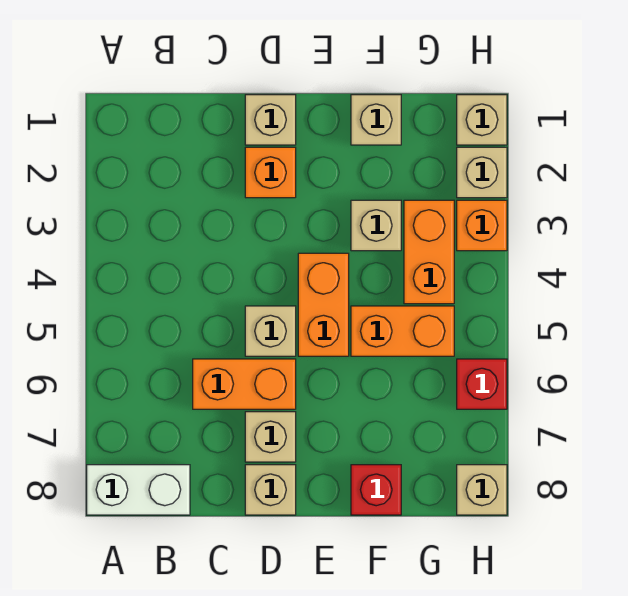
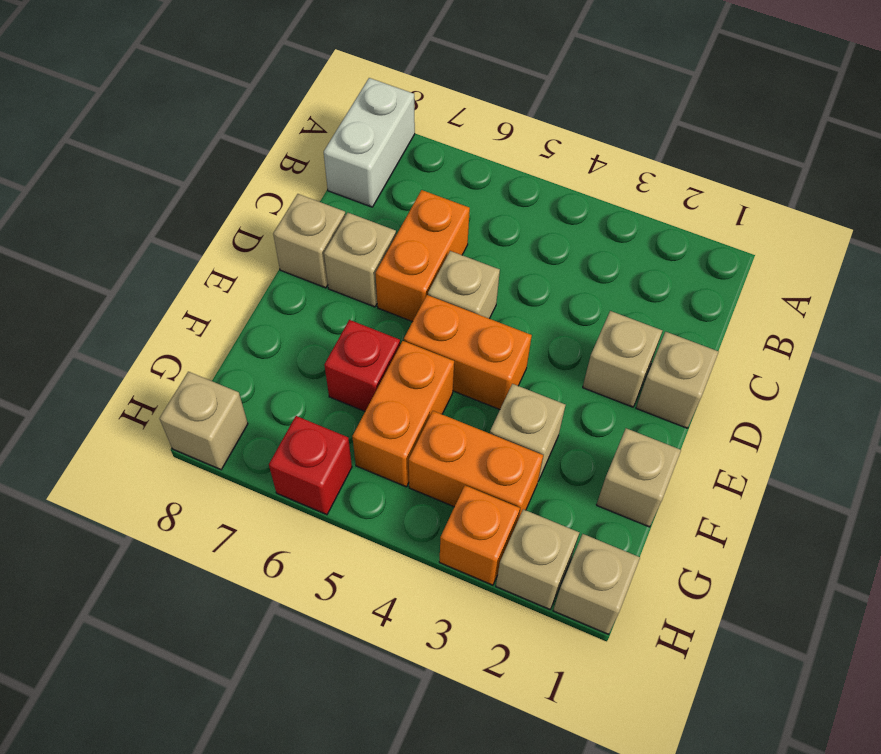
orange 1x1 brick [245,147,296,198] -> tan 1x1 brick [583,311,662,407]
red 1x1 brick [351,465,401,515] -> red 1x1 brick moved to [324,320,400,411]

